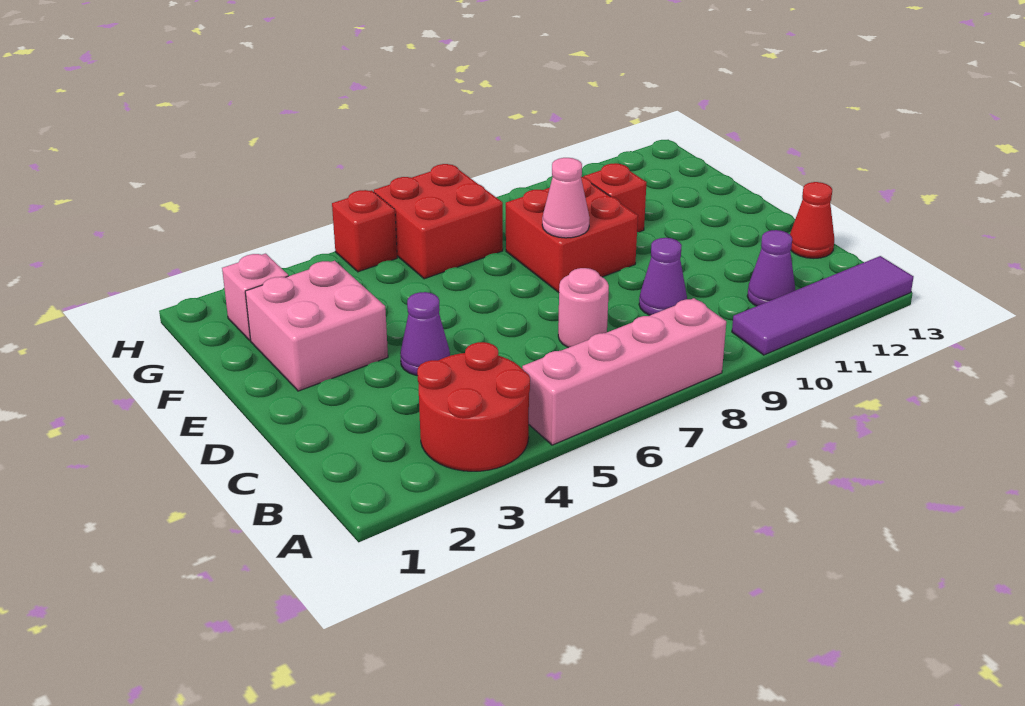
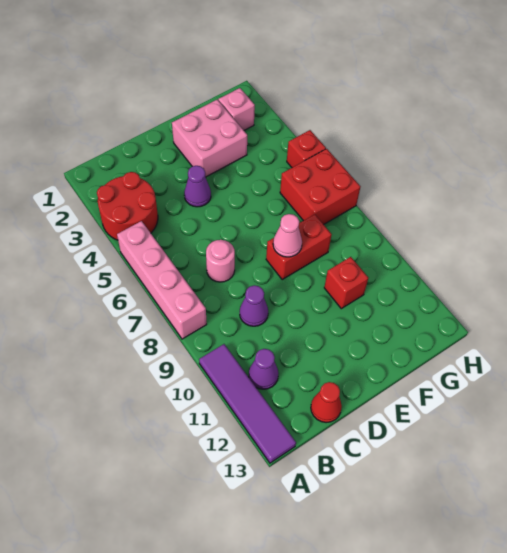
red 2x2 brick [506,177,638,293] -> red 1x2 brick [266,214,332,279]

